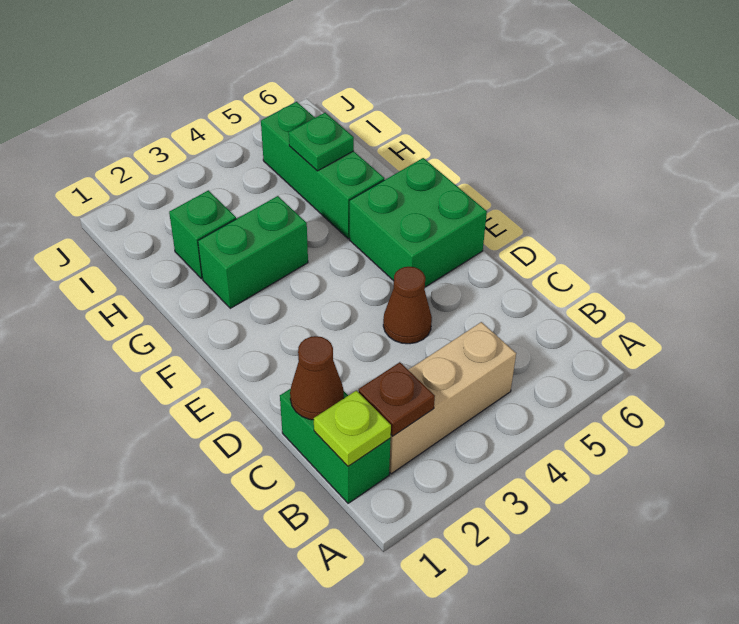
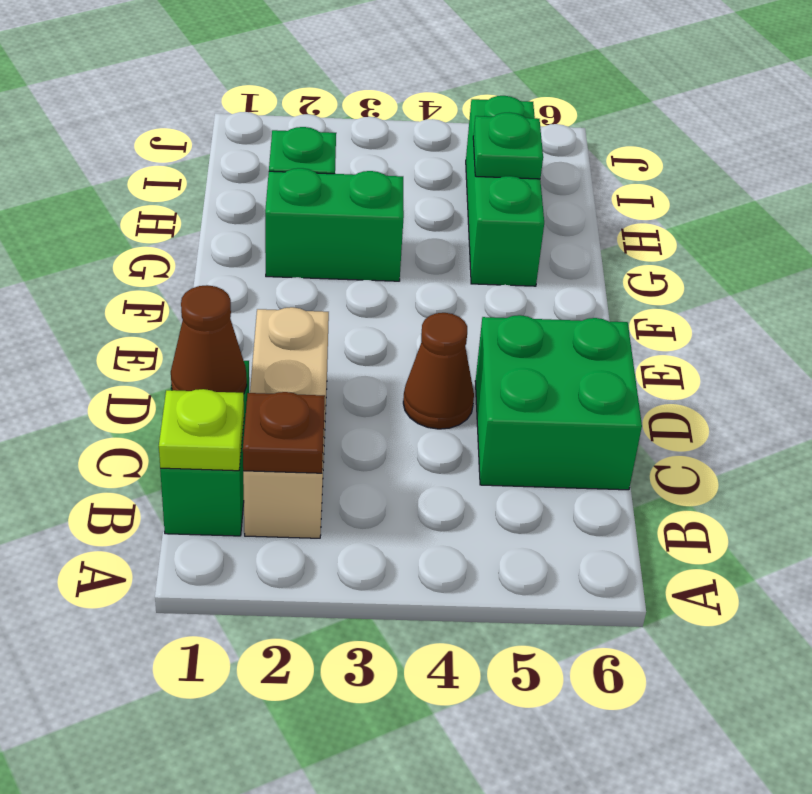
tan 1x3 brick [389,322,516,474] -> tan 1x3 brick turned to [243,307,329,538]
green 2x2 brick [350,158,487,287] -> green 2x2 brick moved to [475,315,642,490]

